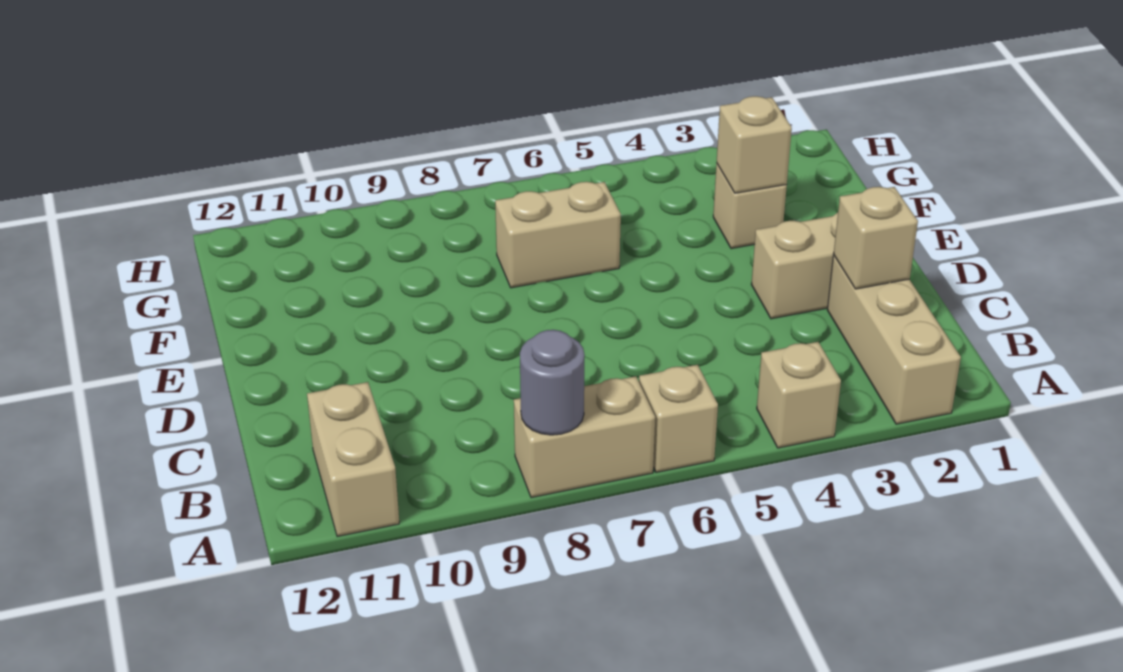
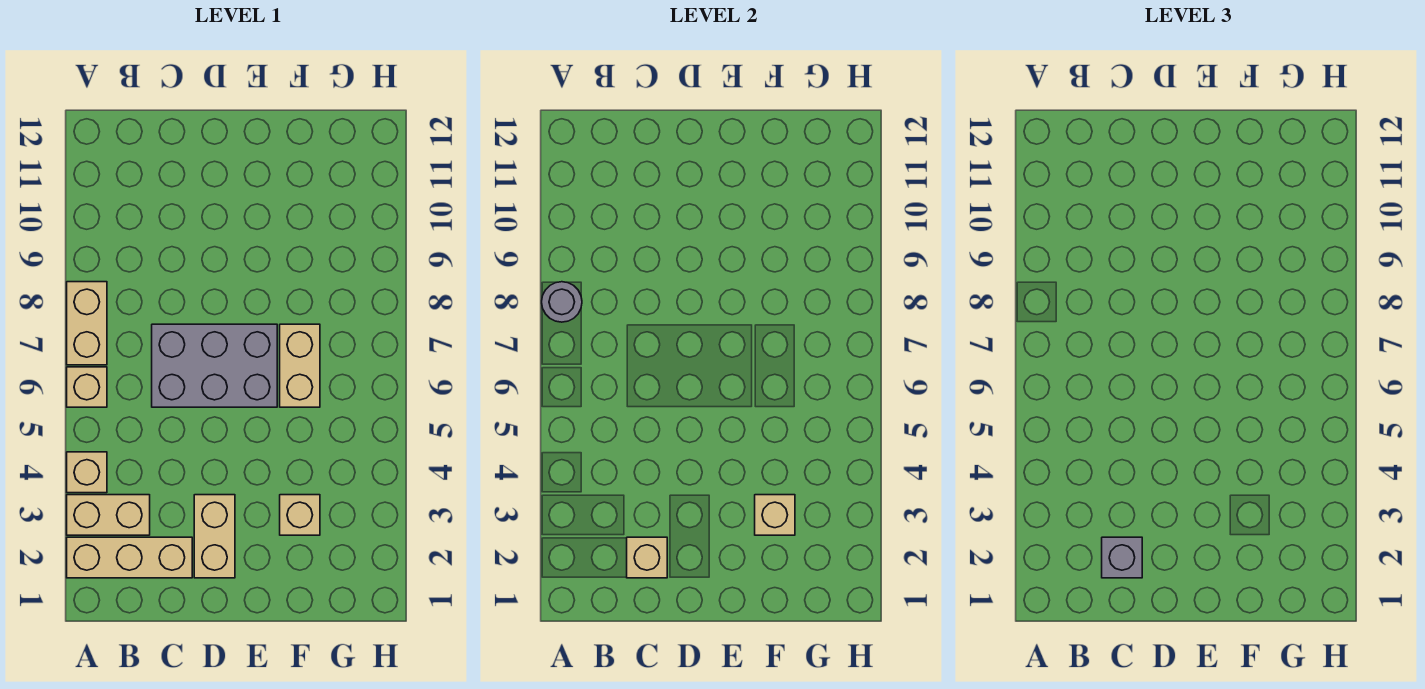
tan 1x2 brick [307,382,399,537] -> tan 1x2 brick moved to [67,495,150,535]
none -> grey 1x1 brick [1102,537,1142,578]
none -> grey 2x3 brick [152,324,277,407]

